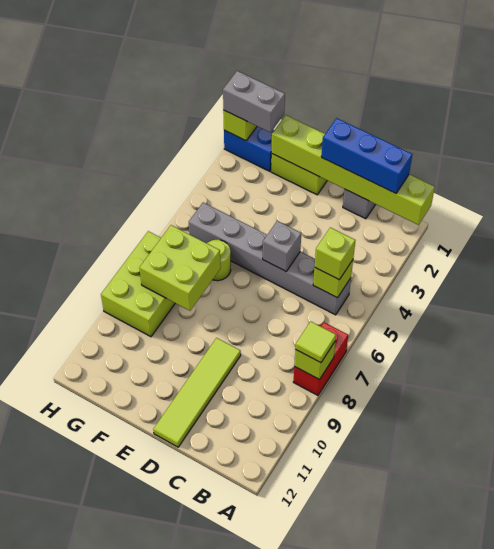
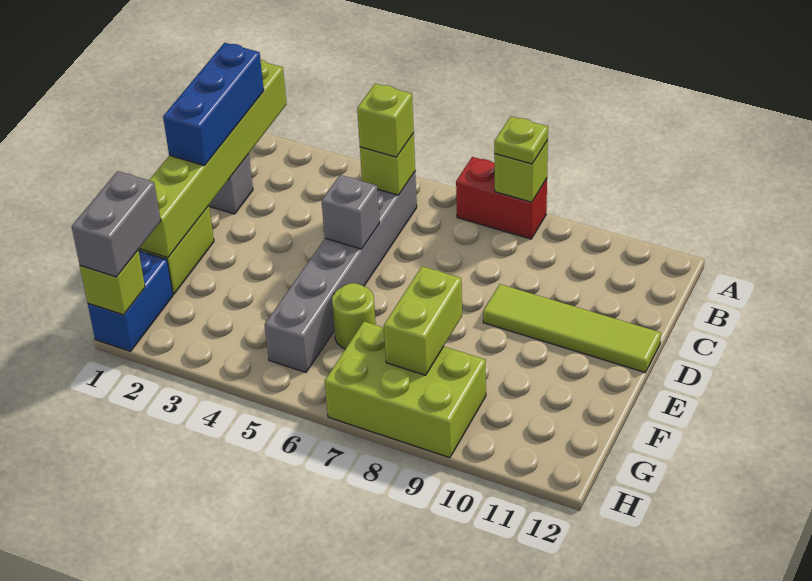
lime 1x1 tile [295,321,336,363] -> lime 1x1 plate [494,116,548,164]
lime 2x2 brick [140,225,221,311] -> lime 1x2 brick [384,266,462,375]

